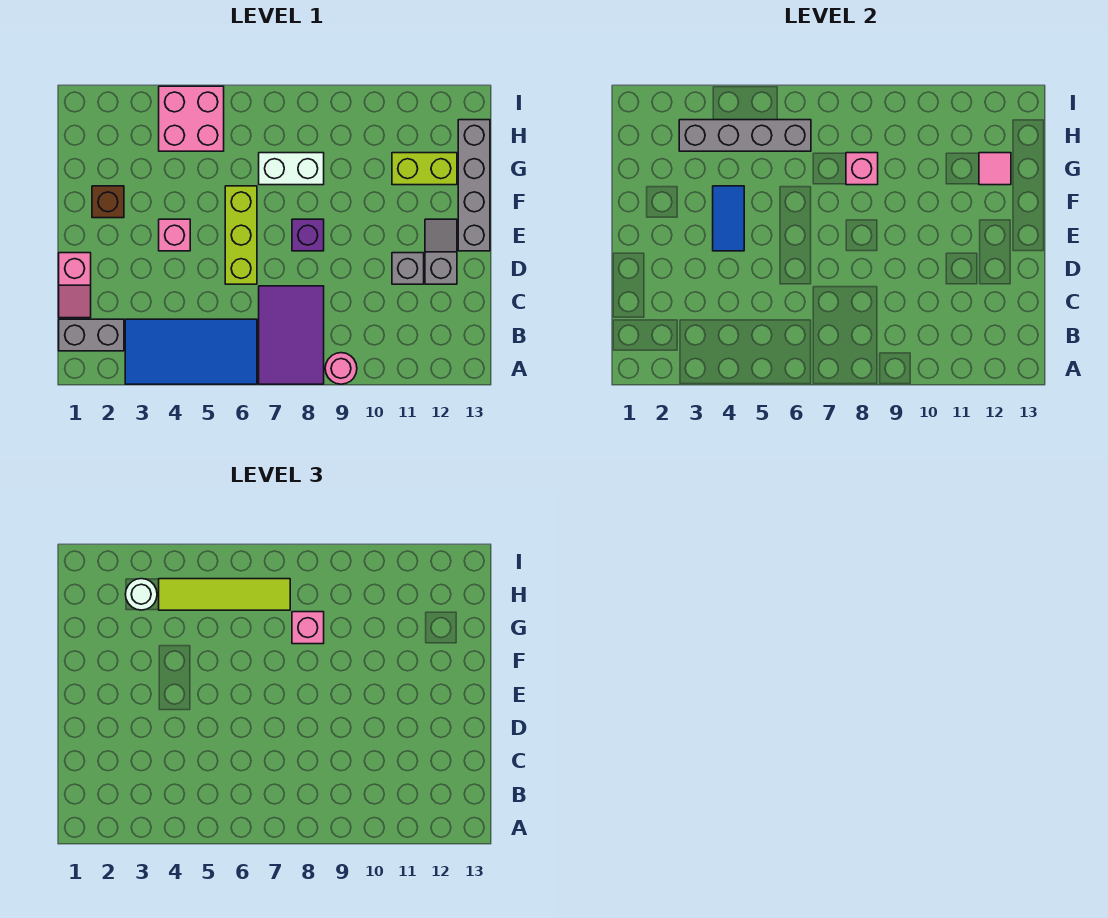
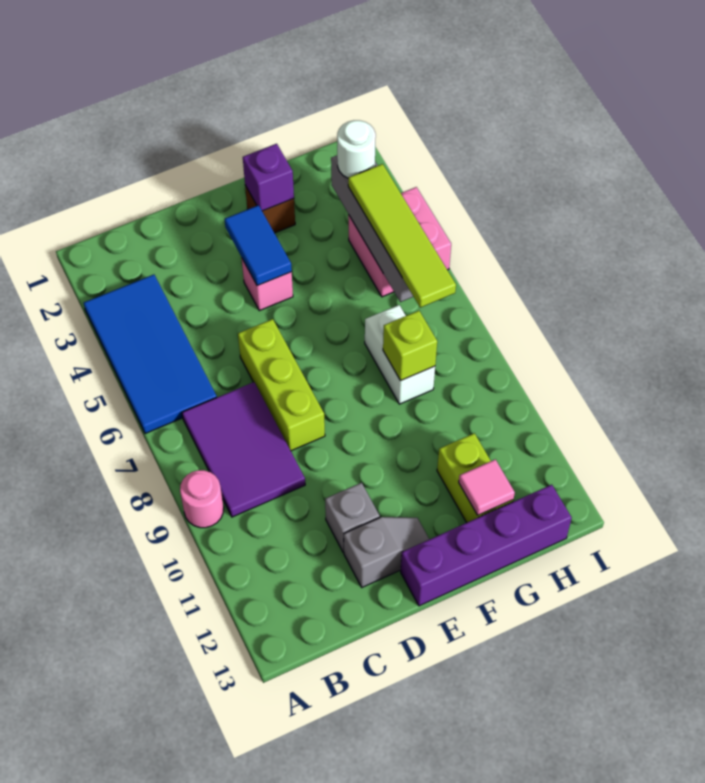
purple 2x3 tile [259,286,324,384] -> purple 2x3 tile turned to [182,382,305,517]
grey 1x2 brick [59,319,124,351] -> none
pink 1x2 slope [59,253,91,318] -> none
lime 1x3 brick [225,186,257,284] -> lime 1x3 brick turned to [238,319,325,451]
blue 1x2 tile [713,186,744,251] -> blue 1x2 tile turned to [225,205,292,286]
purple 1x1 brick [292,219,324,251] -> purple 1x1 brick moved to [243,144,294,211]
grey 1x4 brick [458,120,490,251] -> purple 1x4 brick [401,485,572,606]
pink 1x1 brick [846,153,878,185] -> lime 1x1 brick [383,311,437,381]
pink 1x1 brick [292,612,324,644] -> none

